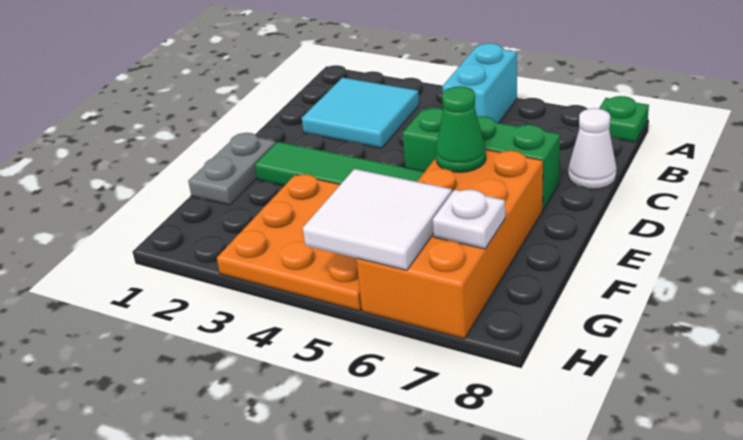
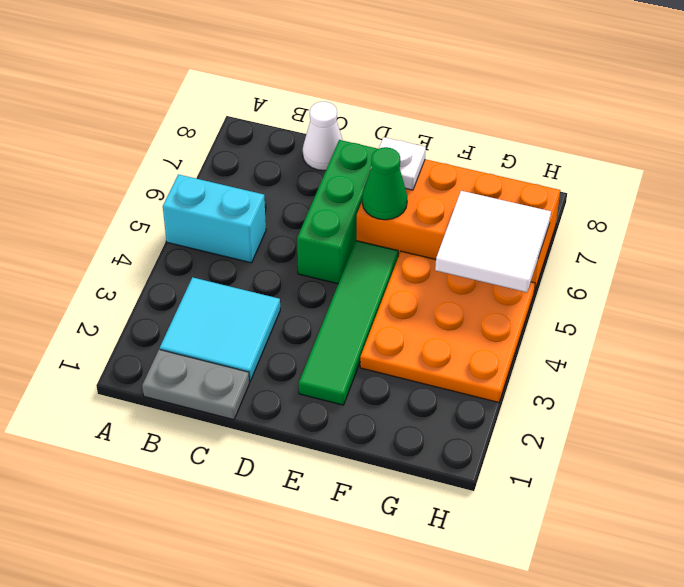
green 1x1 plate [599,96,649,142] -> none
grey 1x2 plate [188,133,276,205] -> grey 1x2 plate moved to [142,350,250,420]
white 1x1 plate [433,190,505,249] -> white 1x1 plate moved to [379,137,426,190]

